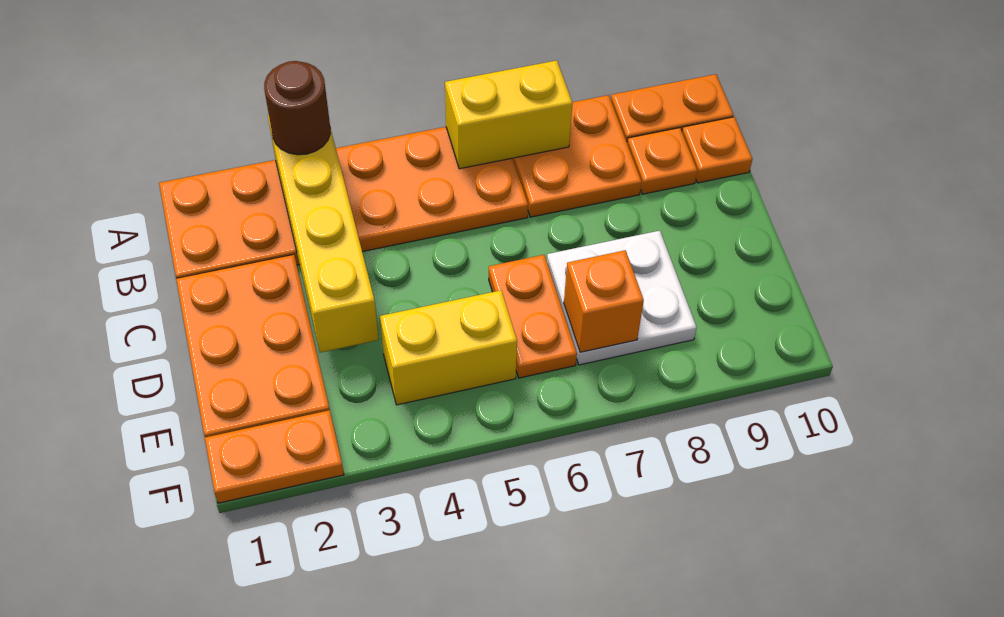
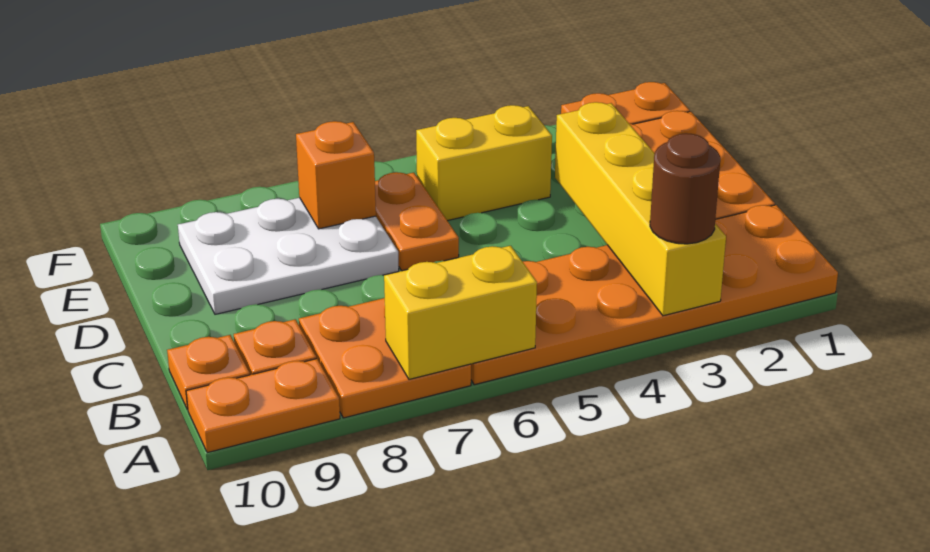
white 2x2 plate [547,231,697,365] -> white 2x3 plate [178,198,399,314]

